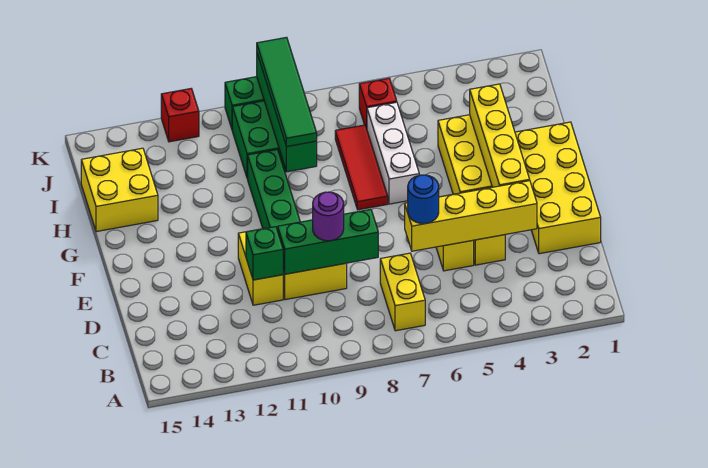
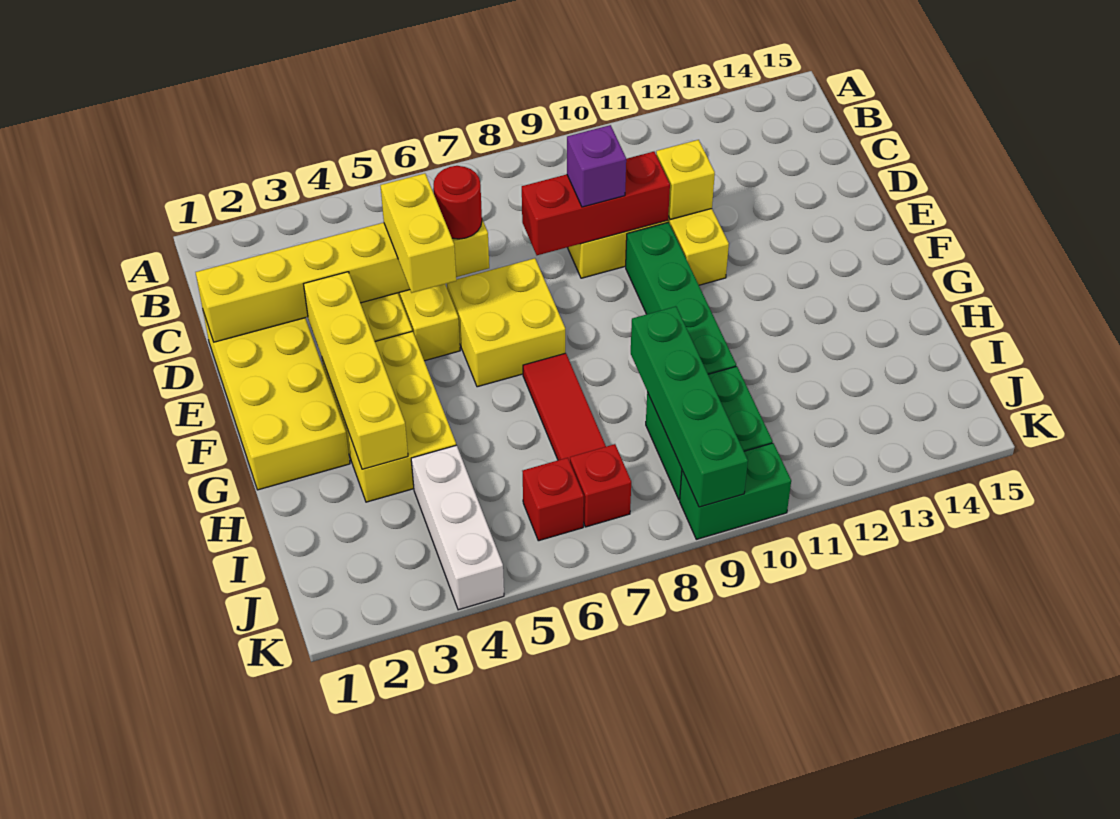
yellow 1x2 brick [380,253,425,331] -> yellow 1x2 brick moved to [380,173,456,293]
yellow 1x4 brick [405,181,537,251] -> yellow 1x6 brick [196,220,489,342]
blue 1x1 round brick [408,175,439,224] -> red 1x1 round brick [434,166,482,239]
green 1x3 brick [278,209,378,274] -> red 1x3 brick [522,151,670,255]
purple 1x1 round brick [313,192,344,241] -> purple 1x1 brick [567,125,626,207]
green 1x1 brick [246,227,283,280] -> yellow 1x1 brick [656,140,715,219]
white 1x3 brick [367,102,419,204] -> white 1x3 brick moved to [411,445,504,610]
green 1x4 tile [257,37,317,147] -> none
yellow 2x2 brick [81,148,158,232] -> yellow 2x2 brick moved to [447,258,565,387]
red 1x1 brick [161,89,199,142] -> red 1x1 brick moved to [570,444,631,527]

